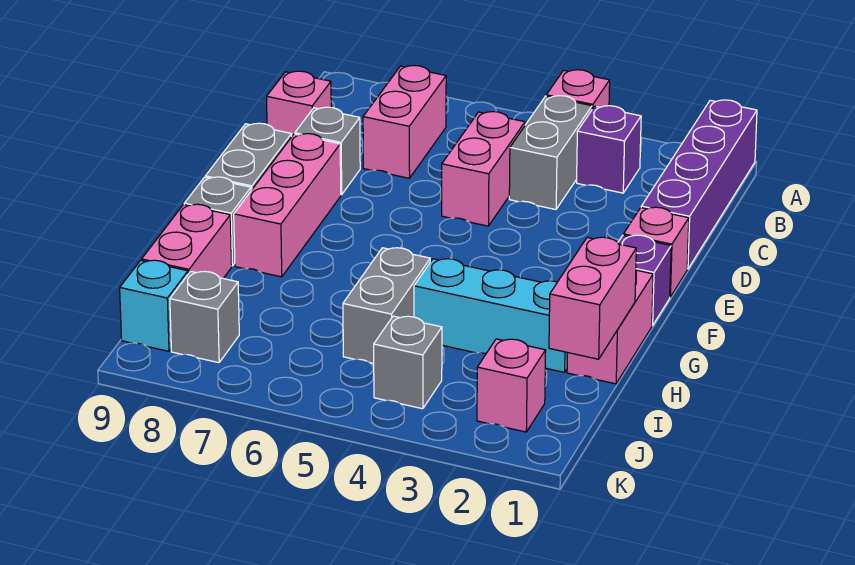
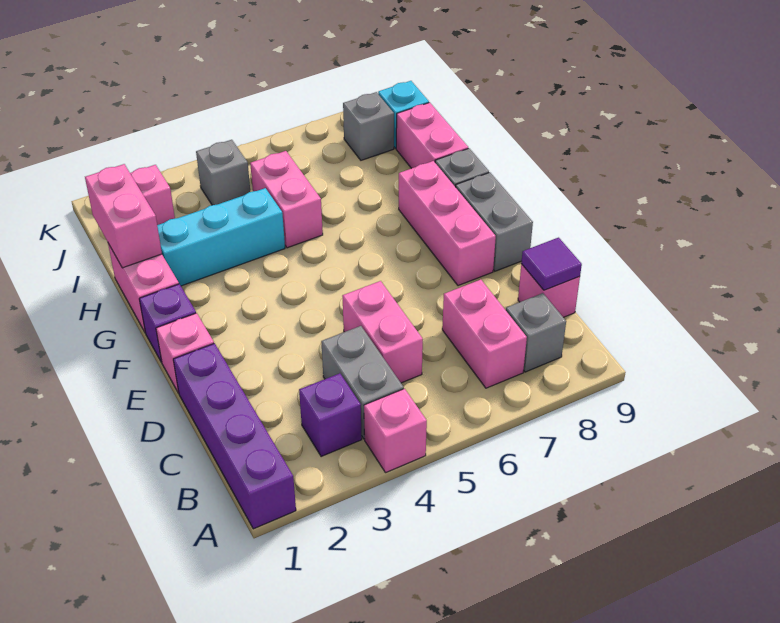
none -> purple 1x1 tile [521,238,582,290]
grey 1x1 brick [295,107,360,195] -> grey 1x1 brick moved to [506,293,566,372]
grey 1x2 brick [343,248,430,364] -> pink 1x2 brick [250,151,323,248]

